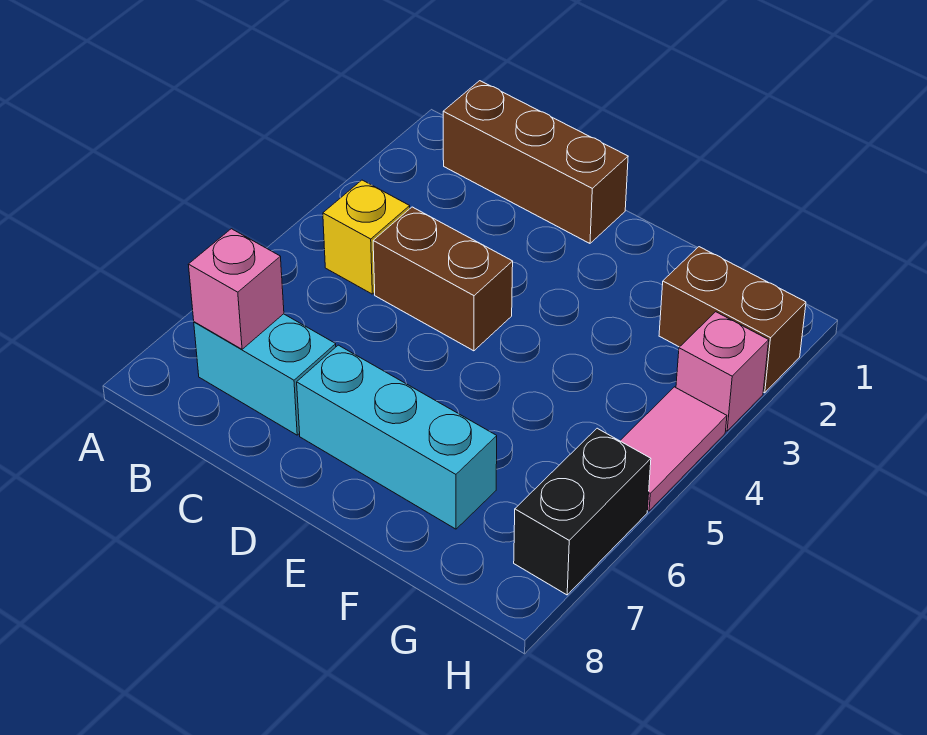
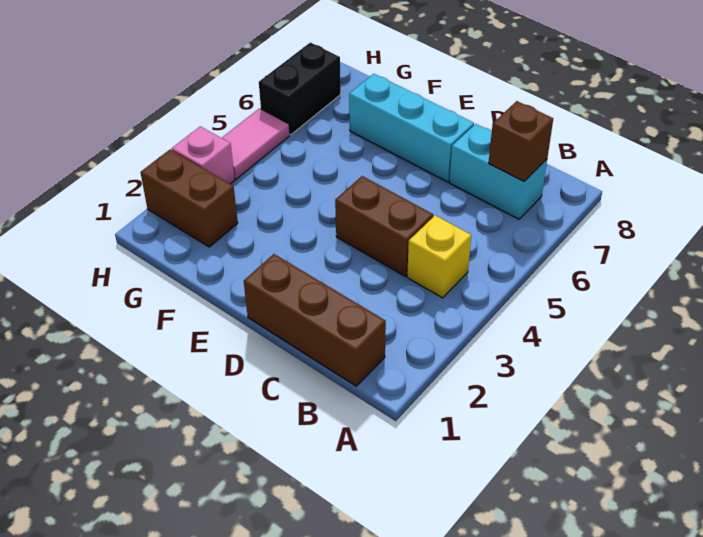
pink 1x1 brick [188,229,284,349] -> brown 1x1 brick [489,101,553,181]

